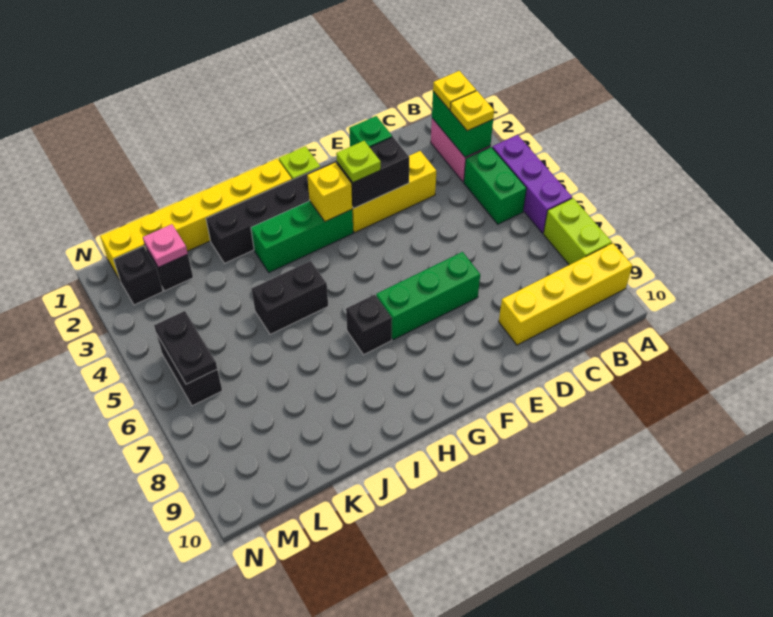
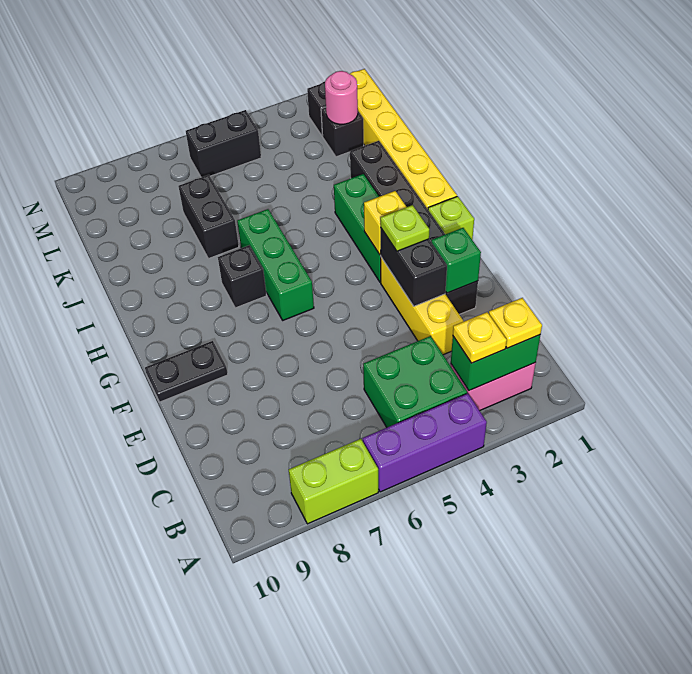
yellow 1x4 brick [499,243,632,345] -> none
green 1x2 brick [464,147,527,224] -> green 2x2 brick [363,336,467,427]
green 1x3 brick [376,252,480,340] -> green 1x3 brick moved to [237,209,314,320]
black 1x2 brick [252,261,328,334] -> black 1x2 brick moved to [179,175,239,259]
pink 1x1 plate [143,224,188,267] -> pink 1x1 round brick [325,71,358,124]
black 1x2 plate [154,311,217,384] -> black 1x2 plate moved to [145,341,228,402]

